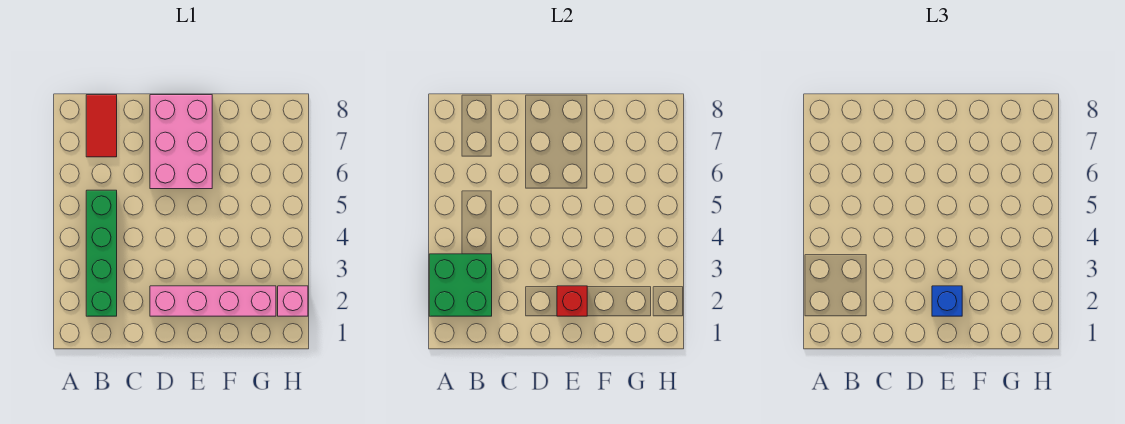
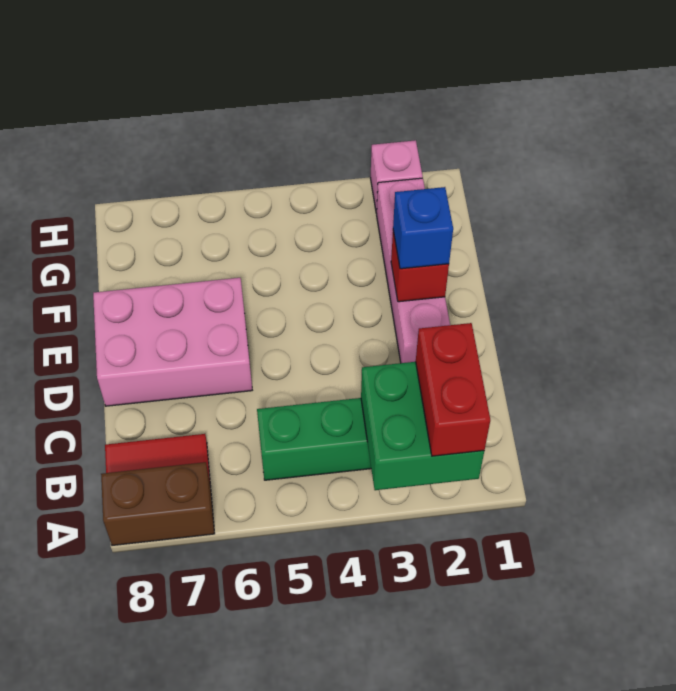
none -> red 1x2 brick [416,323,490,456]
none -> brown 1x2 brick [101,462,215,545]

